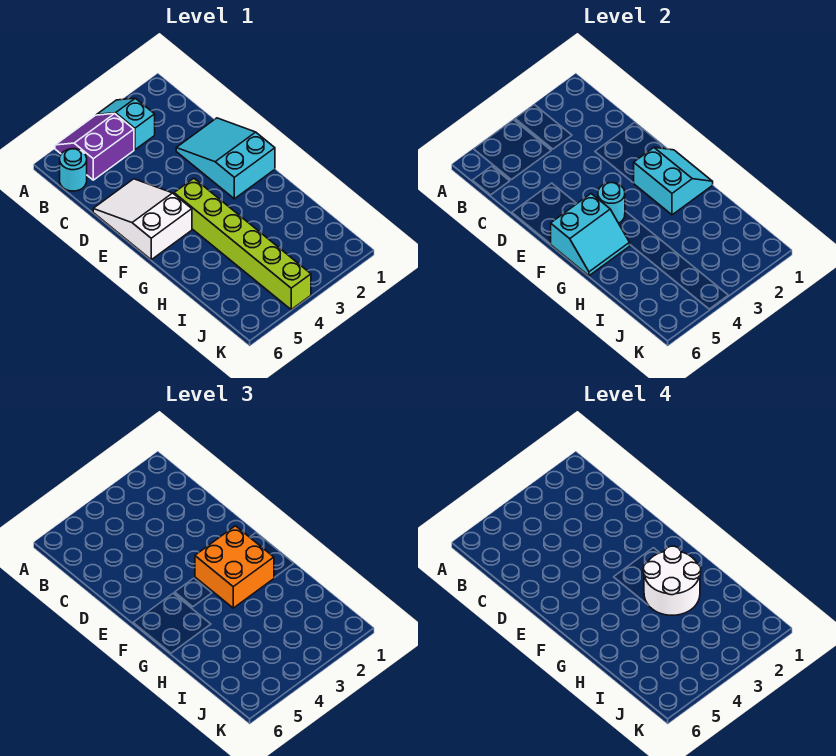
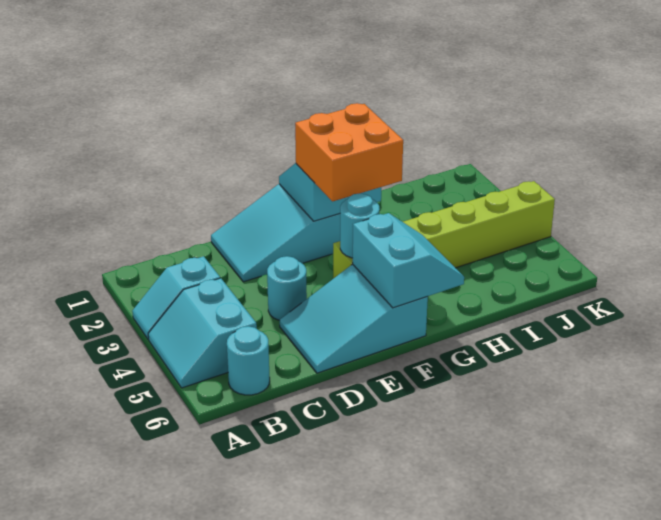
purple 2x2 slope [55,114,134,180] -> cyan 2x2 slope [148,278,257,388]
none -> cyan 1x1 round brick [267,256,307,320]
white 2x3 slope [93,179,192,260] -> cyan 2x3 slope [280,264,428,373]
white 2x2 round brick [643,546,701,615] -> none

